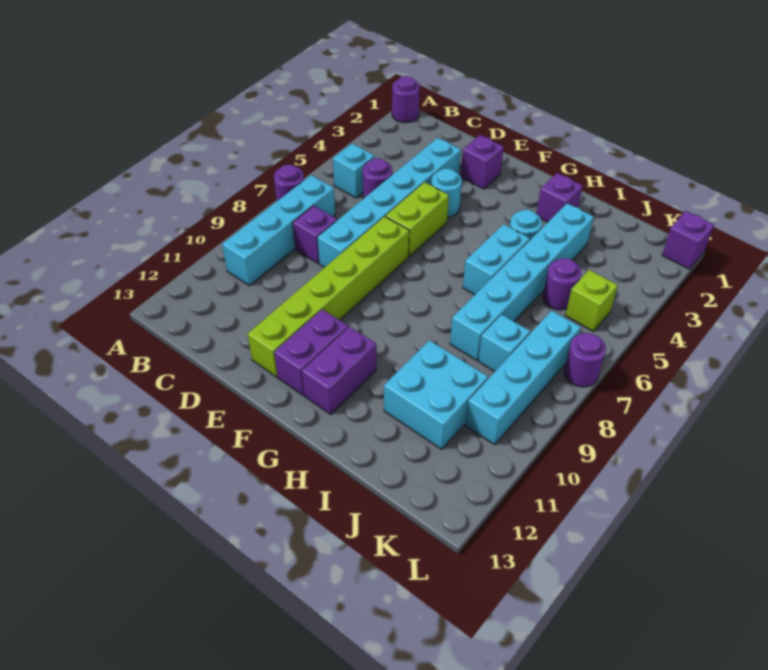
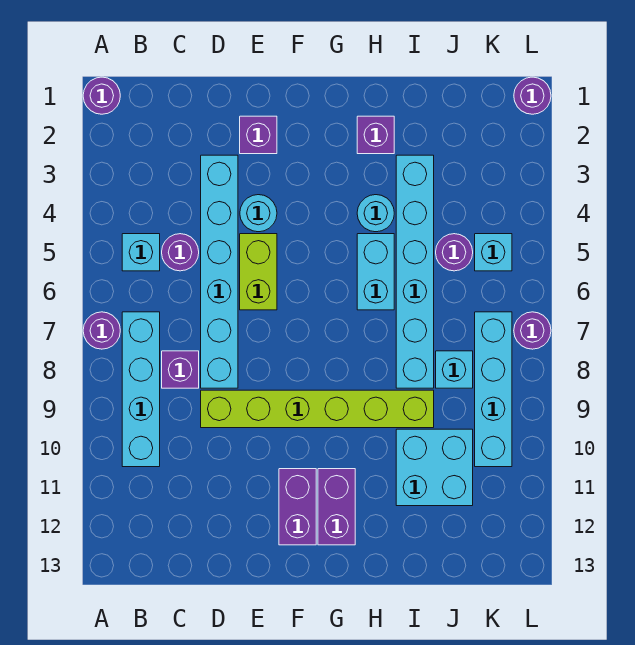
lime 1x6 brick [248,216,409,377] -> lime 1x6 brick turned to [201,390,434,428]
lime 1x1 brick [565,270,618,331] -> cyan 1x1 brick [475,234,512,271]
purple 1x1 brick [662,211,714,269] -> purple 1x1 round brick [514,77,551,114]

